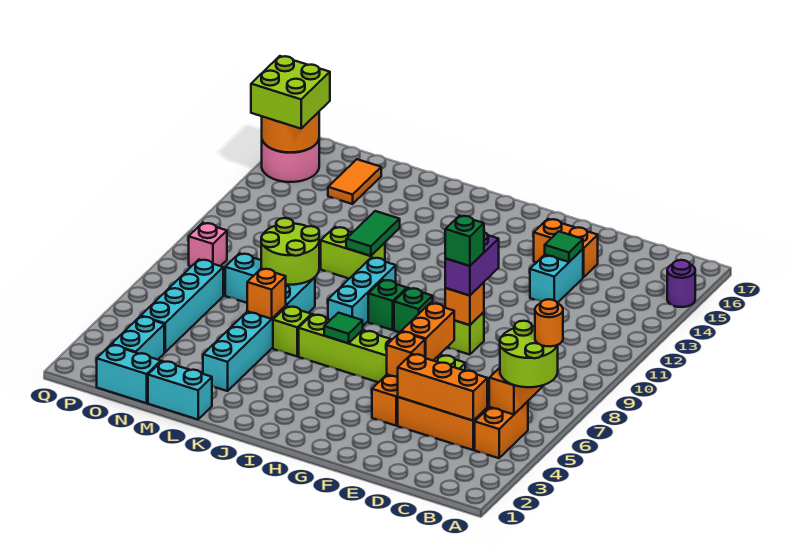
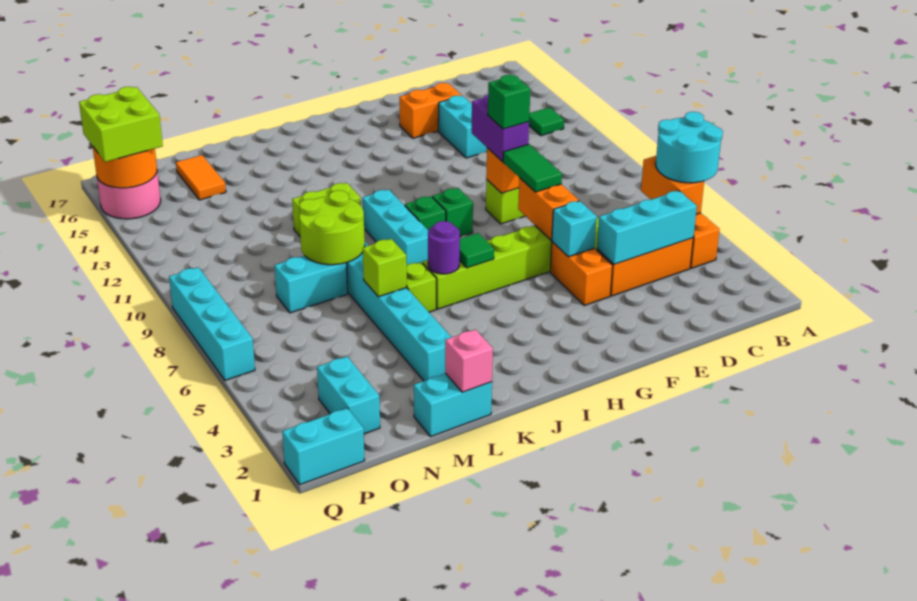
lime 2x2 round brick [500,321,558,387] -> cyan 2x2 round brick [656,112,723,183]
orange 1x1 round brick [535,299,563,347] -> none
purple 1x1 round brick [667,260,695,307] -> purple 1x1 round brick moved to [428,221,460,274]
orange 1x3 brick [398,354,487,421] -> cyan 1x3 brick [597,191,697,264]
green 1x1 tile [545,231,583,262] -> green 1x1 tile moved to [529,107,564,136]
orange 1x1 brick [387,332,425,378] -> cyan 1x1 brick [552,201,597,257]
green 1x2 tile [346,211,400,256] -> green 1x2 tile moved to [503,144,562,192]
orange 1x1 brick [247,268,286,319] -> lime 1x1 brick [363,239,407,297]
cyan 1x2 brick [97,345,161,403] -> cyan 1x2 brick moved to [282,408,365,485]
cyan 1x4 brick [141,260,223,352] -> cyan 1x4 brick moved to [169,267,255,380]
pink 1x1 brick [189,223,227,266] -> pink 1x1 brick moved to [445,329,493,392]

